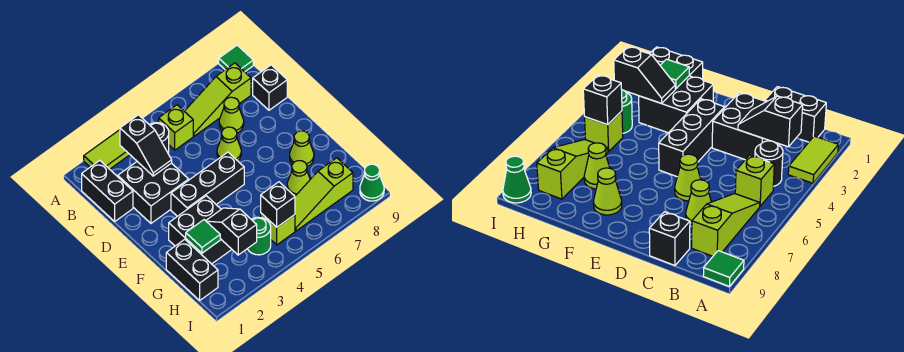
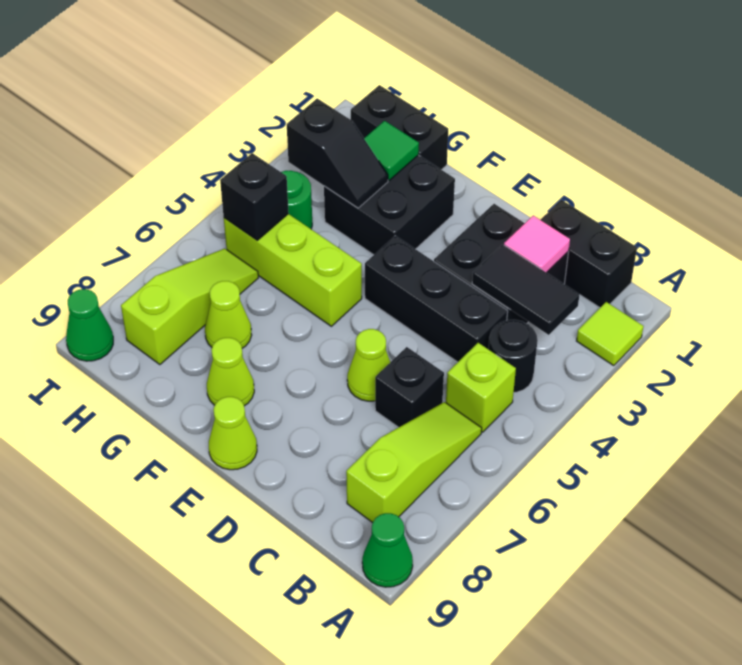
lime 1x2 tile [84,130,130,169] -> lime 1x1 tile [577,302,644,366]
green 1x1 tile [219,45,253,72] -> green 1x1 cone [362,513,413,587]
black 1x2 slope [120,115,172,176] -> black 1x2 tile [472,244,580,335]
none -> pink 1x1 tile [504,216,570,273]
lime 1x1 cone [219,97,244,133] -> lime 1x1 cone moved to [209,397,257,470]
black 1x1 brick [253,65,287,110] -> black 1x1 brick moved to [375,347,444,427]
black 1x3 brick [171,152,244,216] -> black 1x3 brick turned to [365,236,508,362]
lime 1x1 brick [261,213,295,245] -> lime 1x3 brick [224,214,362,326]

